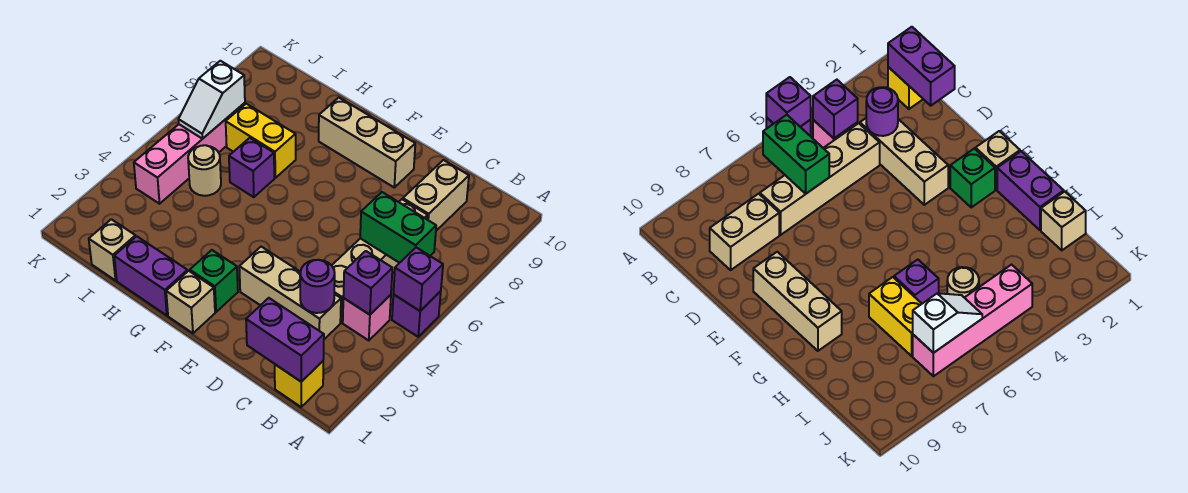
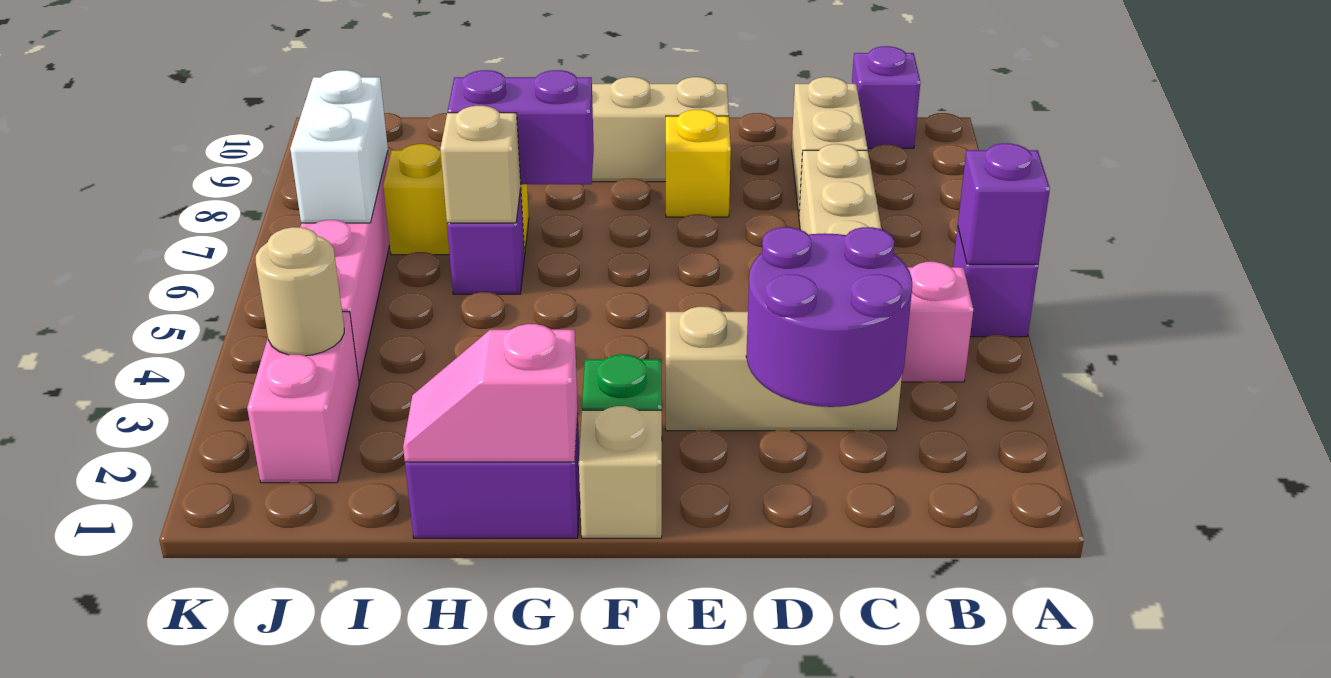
yellow 1x1 brick [275,361,323,407] -> yellow 1x1 brick moved to [666,110,731,217]
purple 1x2 brick [246,298,324,382] -> purple 1x2 brick moved to [448,70,594,184]
purple 1x1 brick [343,251,392,315] -> purple 1x1 brick moved to [852,46,921,148]
green 1x2 brick [360,192,436,263] -> none
purple 1x1 round brick [300,260,335,313] -> purple 2x2 round brick [746,227,912,407]
none -> pink 1x2 slope [403,324,578,462]
tan 1x1 brick [89,219,136,281] -> tan 1x1 brick moved to [440,106,521,223]
tan 1x1 round brick [188,145,221,196] -> tan 1x1 round brick moved to [256,227,344,356]
none -> pink 1x2 brick [247,312,359,483]
white 1x2 slope [178,61,245,139] -> white 1x2 brick [290,70,388,223]

